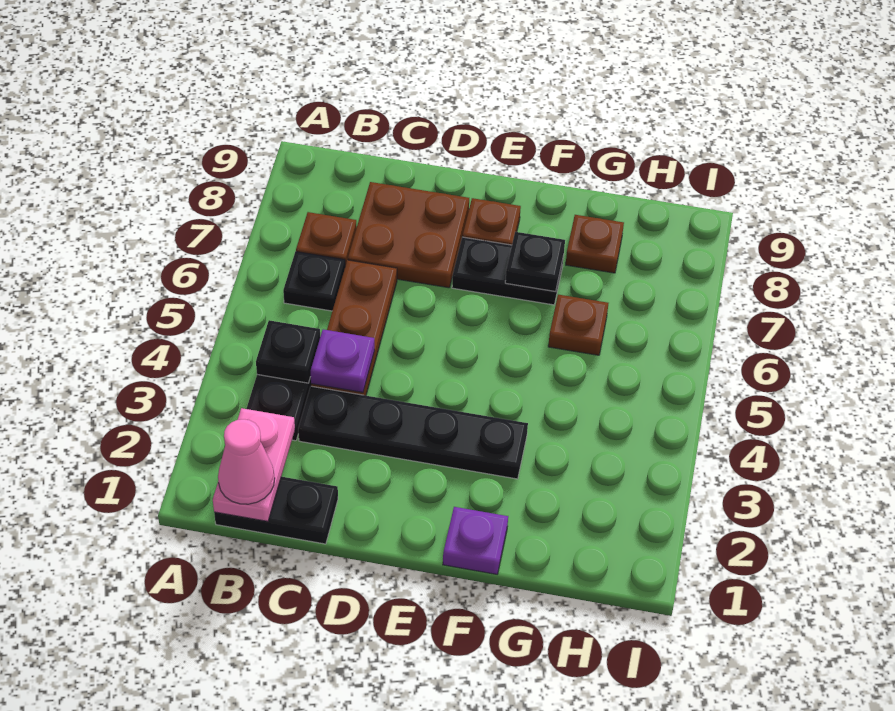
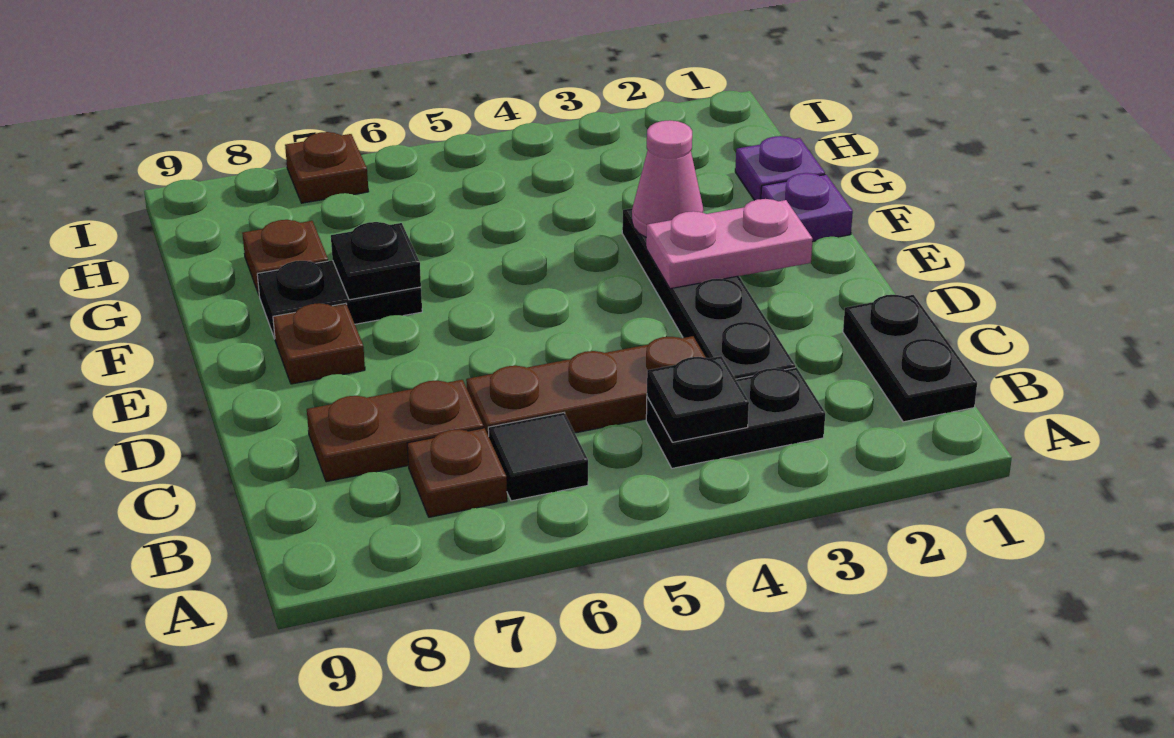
pink 1x2 plate [213,408,295,521] -> pink 1x2 plate moved to [646,199,813,289]
pink 1x1 cone [218,419,275,504] -> pink 1x1 cone moved to [632,120,704,237]
black 1x1 plate [283,252,345,311] -> black 1x1 tile [488,413,588,501]
purple 1x1 plate [311,329,374,392] -> purple 1x1 plate moved to [735,136,825,200]
brown 2x2 plate [348,182,469,288] -> brown 1x2 plate [307,380,484,482]
black 1x2 plate [452,237,564,305] -> black 1x2 plate turned to [257,260,422,339]
brown 1x1 plate [548,295,608,355] -> brown 1x1 plate moved to [285,132,369,203]

